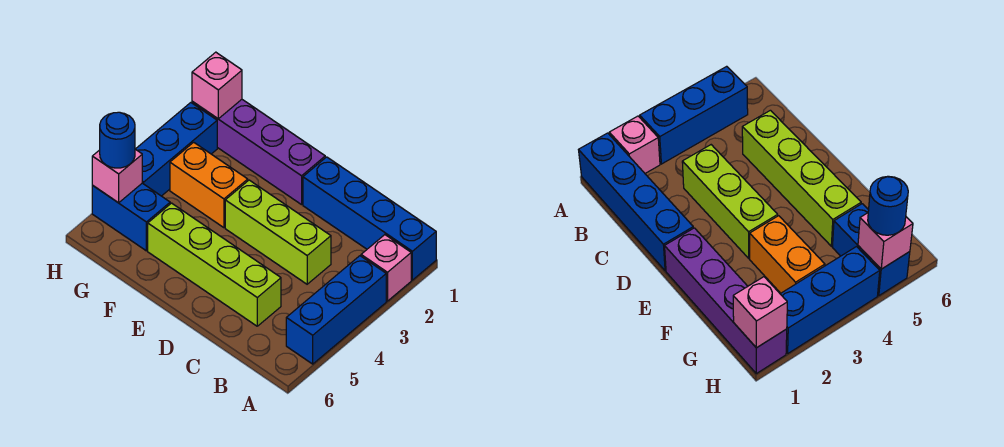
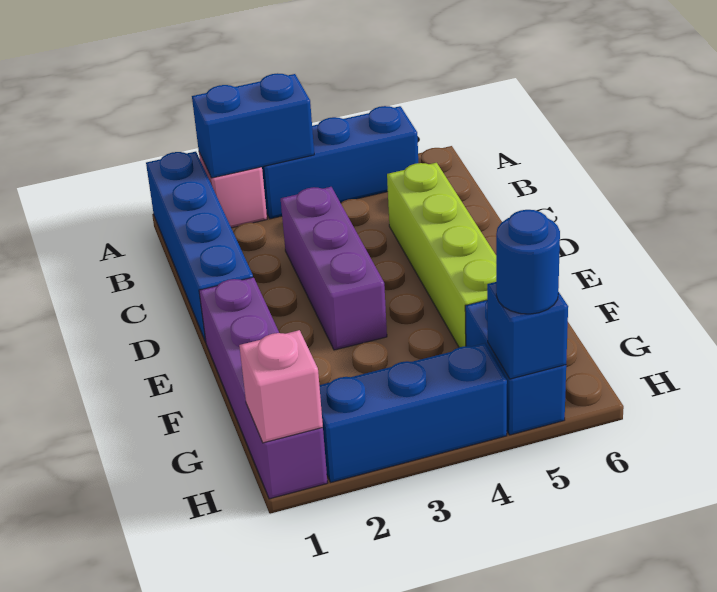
none -> blue 1x2 brick [192,73,314,178]
lime 1x3 brick [225,180,331,284] -> purple 1x3 brick [281,187,387,350]
orange 1x2 brick [170,142,248,228] -> none
pink 1x1 brick [92,149,142,203] -> blue 1x1 brick [487,282,568,379]

